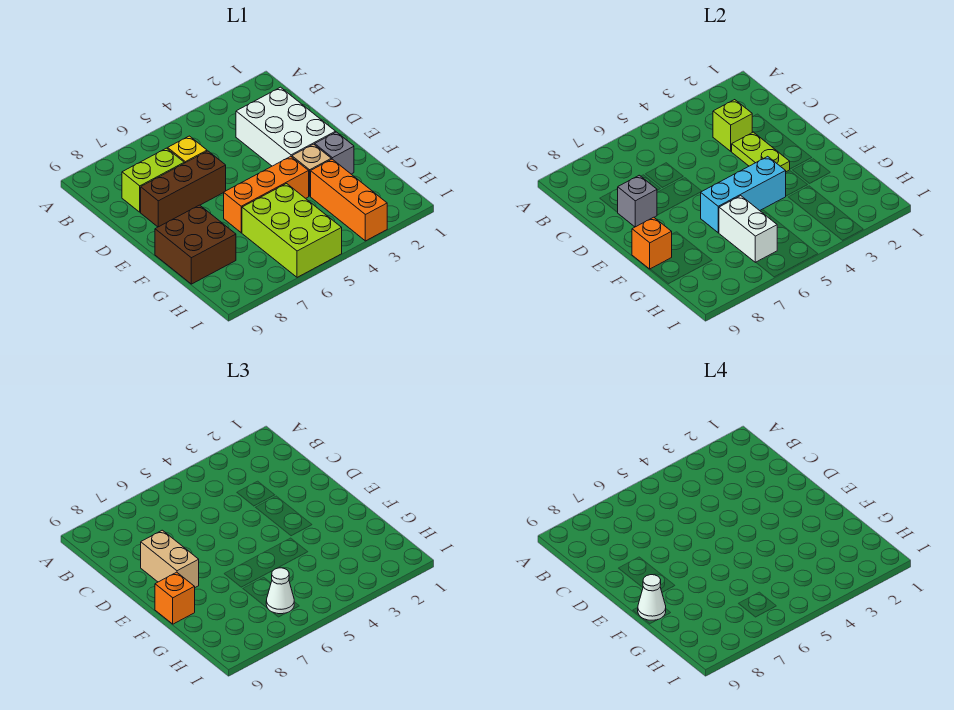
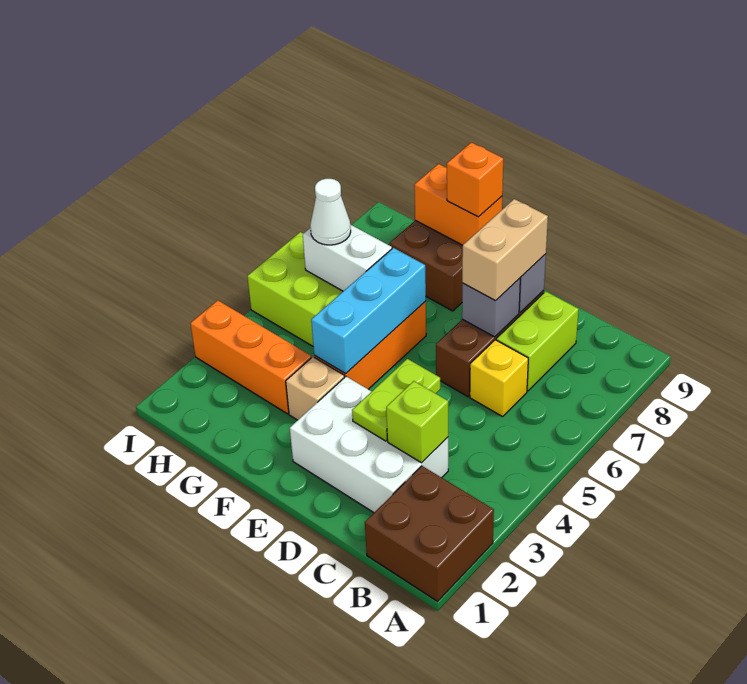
none -> brown 2x2 brick [365,466,494,601]
lime 1x2 plate [731,132,790,172] -> lime 1x2 plate turned to [352,359,440,441]
tan 1x2 brick [141,530,199,587] -> tan 1x2 brick turned to [462,199,548,301]
grey 1x1 brick [315,132,354,174] -> grey 1x1 brick moved to [462,278,520,337]
orange 1x1 brick [632,217,672,269] -> orange 1x2 brick [414,164,502,245]
white 1x1 cone [638,575,666,620] -> none

